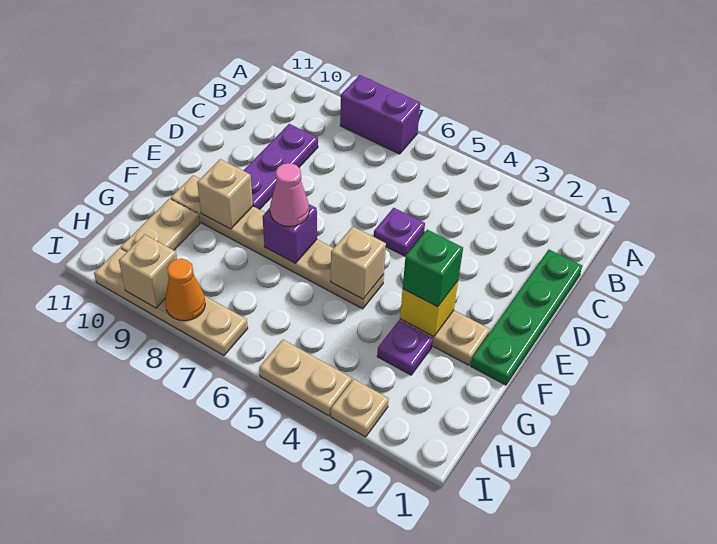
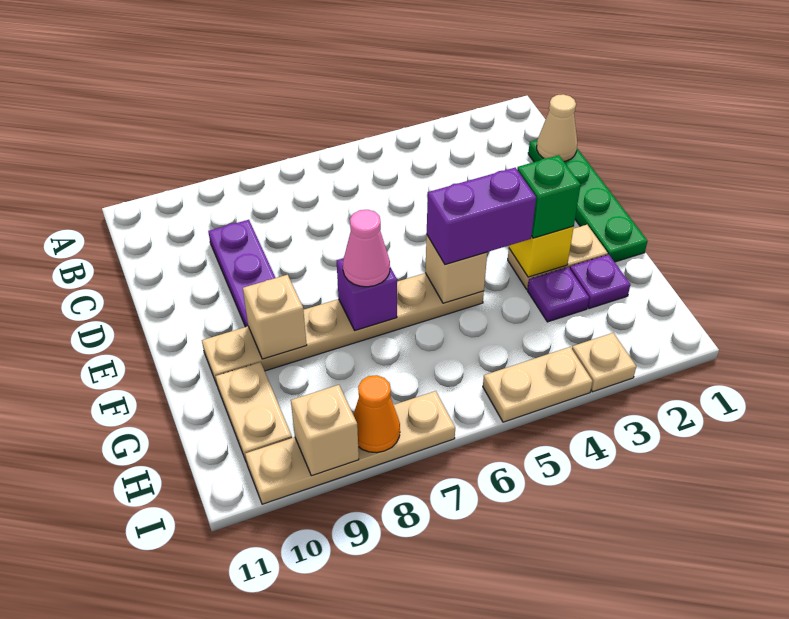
purple 1x2 brick [340,75,420,154] -> purple 1x2 brick moved to [427,168,536,264]
none -> tan 1x1 cone [537,94,577,161]
purple 1x1 plate [374,208,425,256] -> purple 1x1 plate moved to [570,255,630,309]

